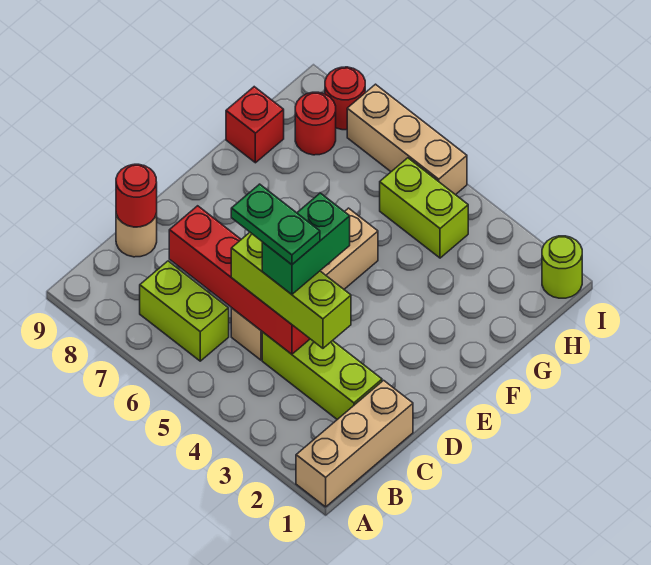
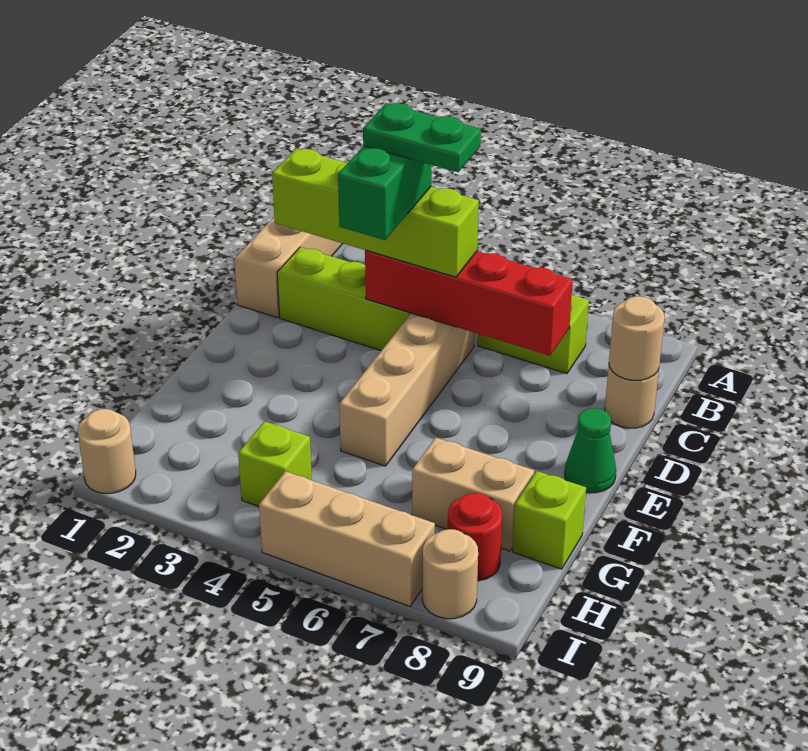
lime 1x3 brick [231,233,351,348] -> lime 1x4 brick [272,149,479,277]
red 1x1 round brick [116,164,157,227] -> tan 1x1 round brick [609,296,665,380]
none -> green 1x1 cone [565,408,616,493]
none -> tan 1x2 brick [412,438,534,551]
red 1x1 brick [226,87,284,163] -> lime 1x1 brick [513,471,586,569]
lime 1x2 brick [380,158,468,258] -> lime 1x1 brick [238,421,312,506]
lime 1x1 round brick [542,236,582,298] -> tan 1x1 round brick [78,409,136,493]
red 1x1 round brick [325,67,365,130] -> tan 1x1 round brick [422,529,478,619]

